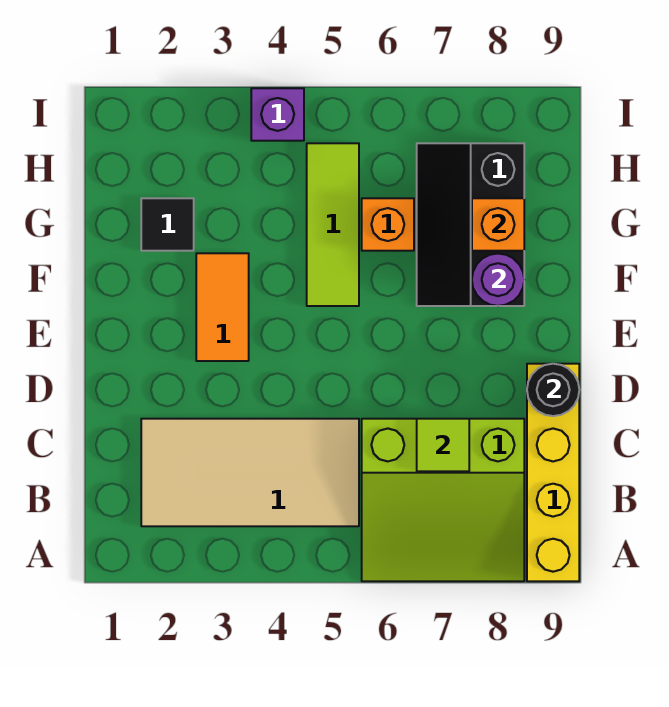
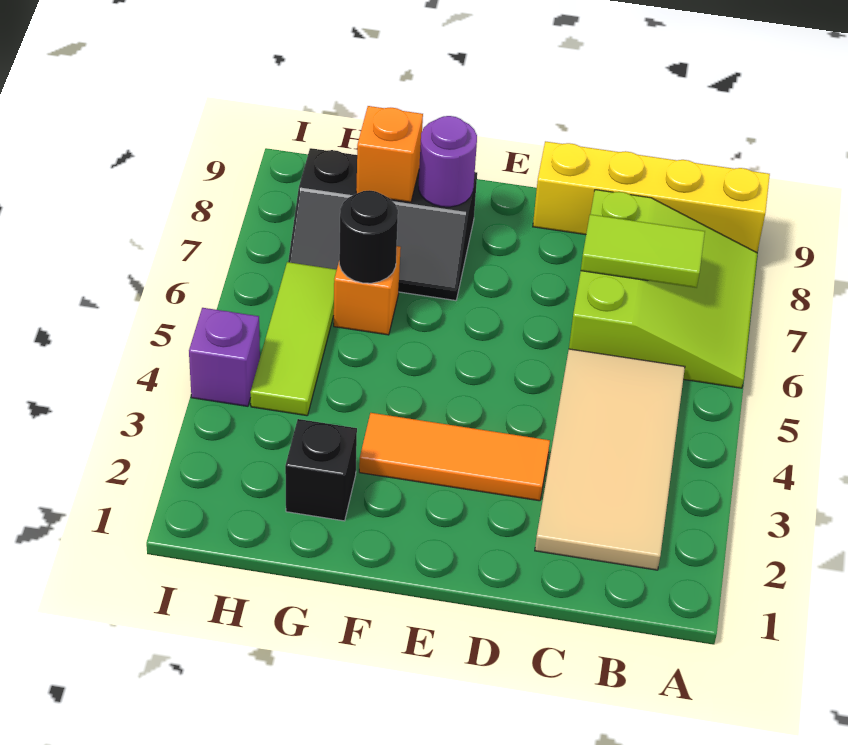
lime 1x1 tile [417,419,469,471] -> lime 1x2 tile [581,214,705,288]
black 1x1 round brick [527,364,579,416] -> black 1x1 round brick moved to [339,190,398,283]
orange 1x2 tile [196,253,249,361] -> orange 1x3 tile [359,413,550,501]
lime 1x3 tile [307,143,359,306] -> lime 1x3 tile turned to [250,262,337,416]
black 1x1 tile [141,198,194,251] -> black 1x1 brick [285,419,357,521]

